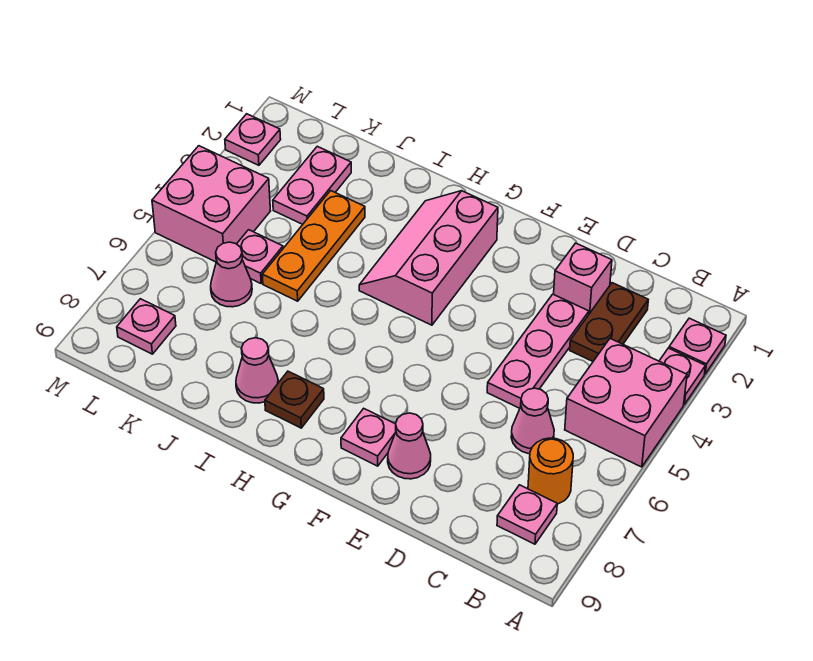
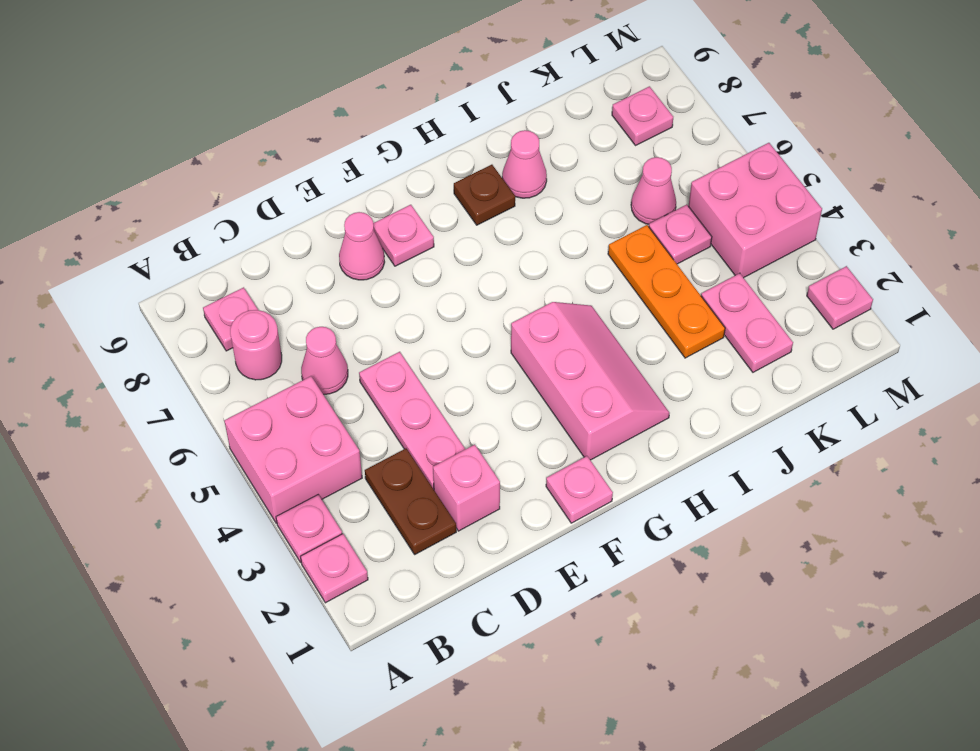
orange 1x1 round brick [528,438,573,504] -> pink 1x1 round brick [230,310,282,380]
none -> pink 1x1 plate [546,456,613,523]

